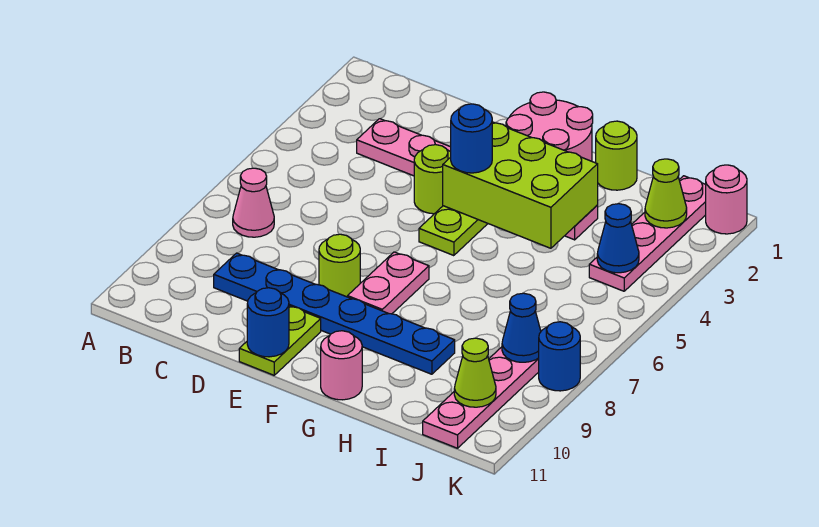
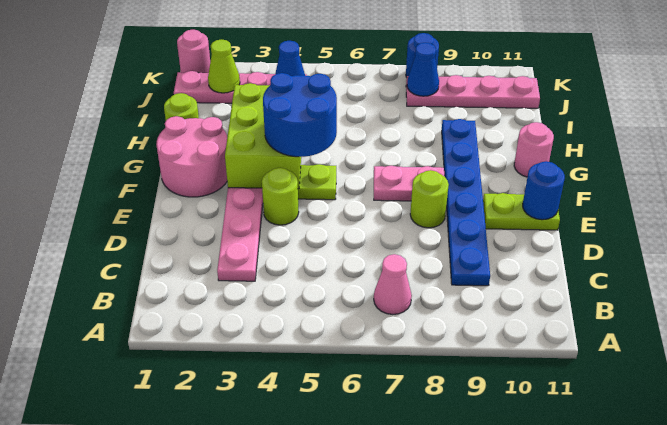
blue 1x1 round brick [451,104,492,173] -> blue 2x2 round brick [263,73,337,157]
lime 1x1 cone [454,338,496,407] -> none

